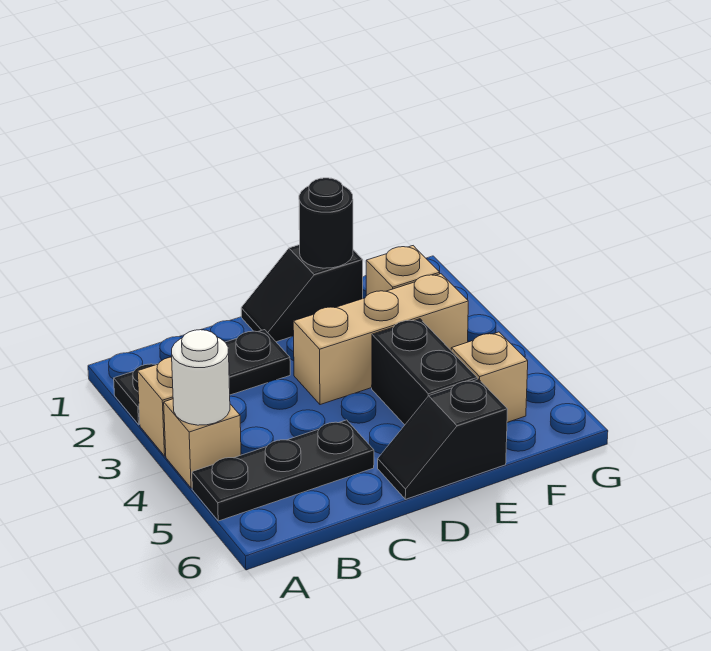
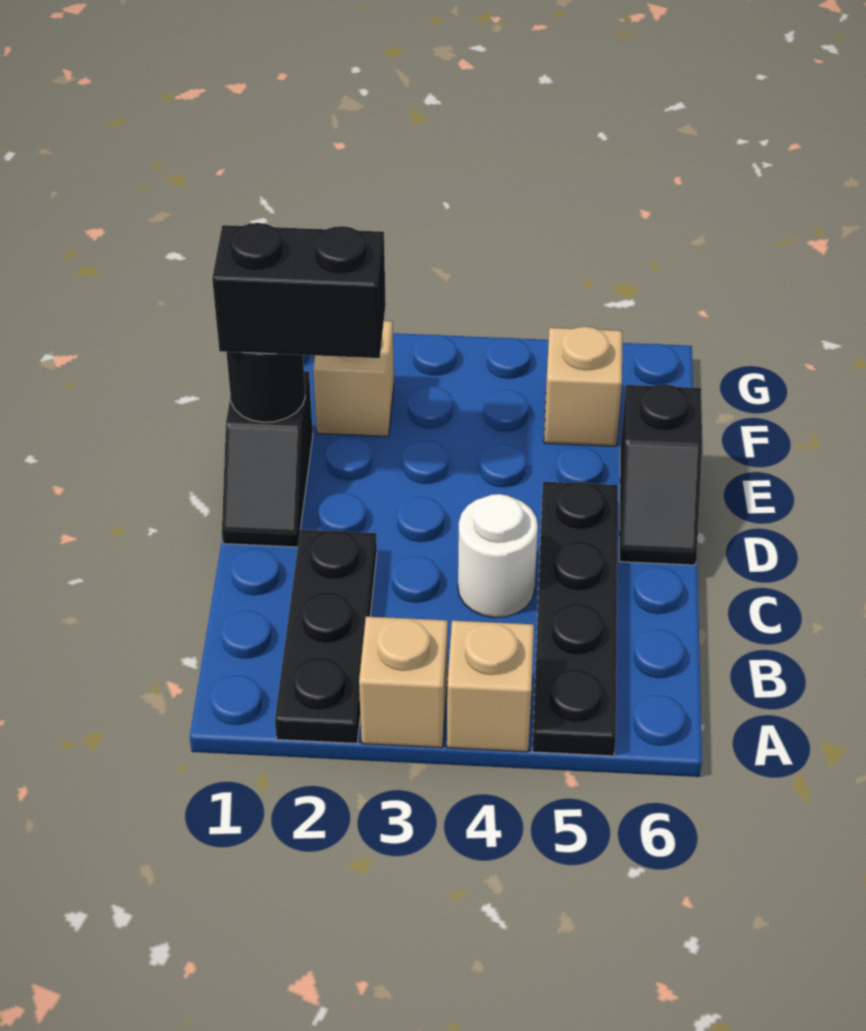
white 1x1 round brick [172,330,230,425] -> white 1x1 round brick moved to [458,494,538,618]
black 1x3 plate [192,420,374,521] -> black 1x4 plate [532,482,618,756]
tan 1x3 brick [293,274,468,405] -> none
black 1x2 brick [372,319,477,425] -> black 1x2 brick moved to [212,223,386,358]

